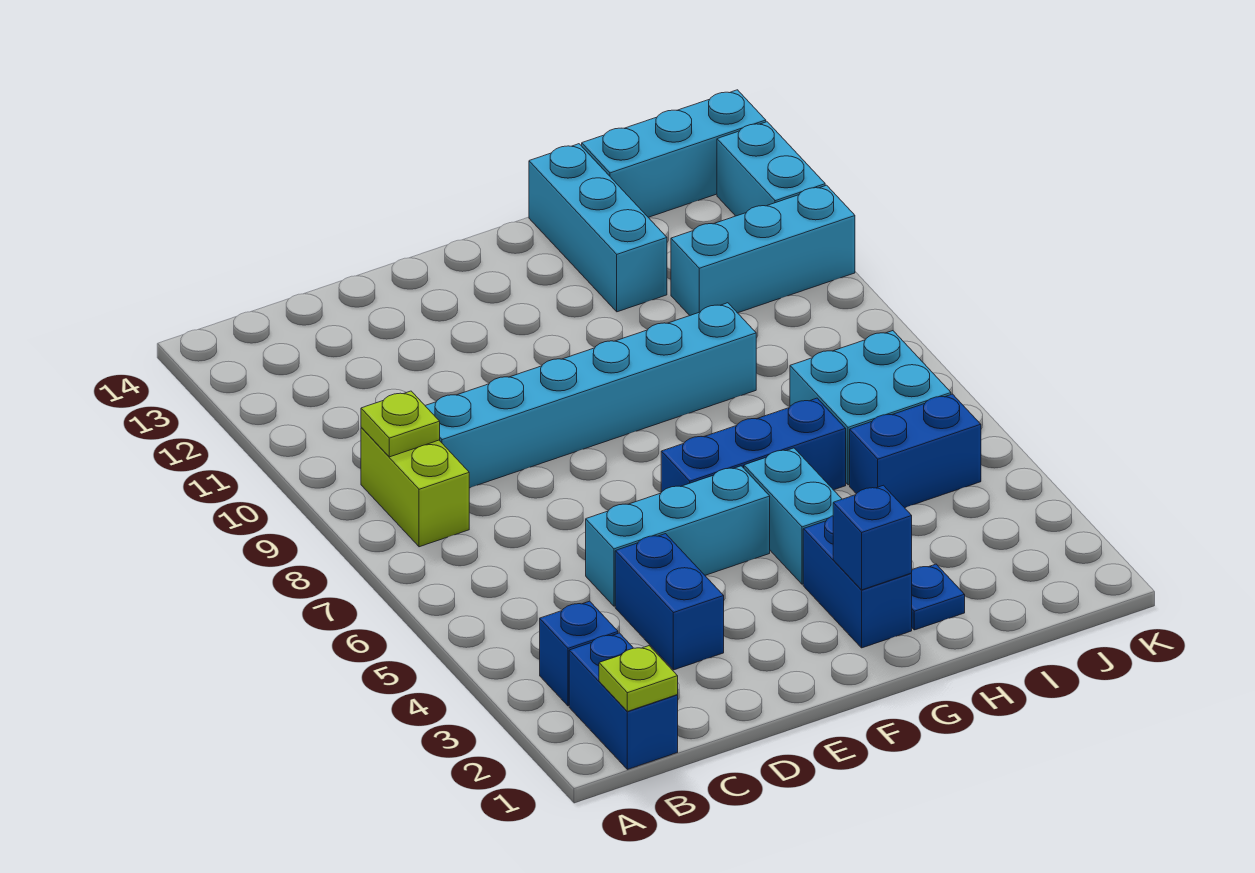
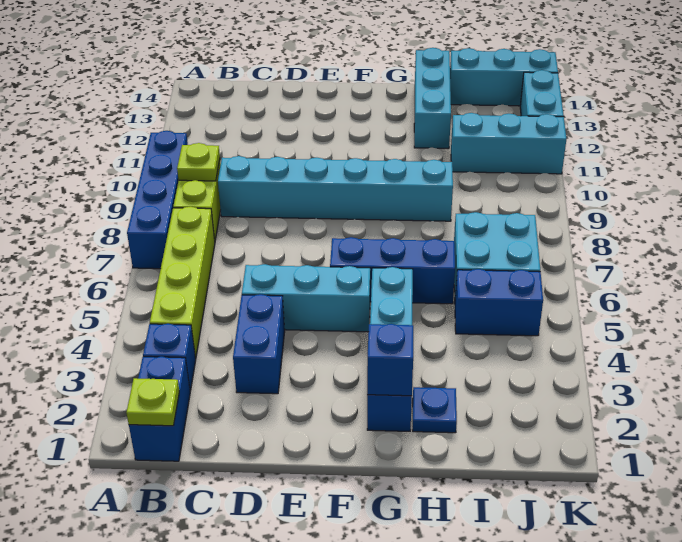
none -> blue 1x4 brick [127,131,188,269]
none -> lime 1x4 brick [150,206,215,359]

